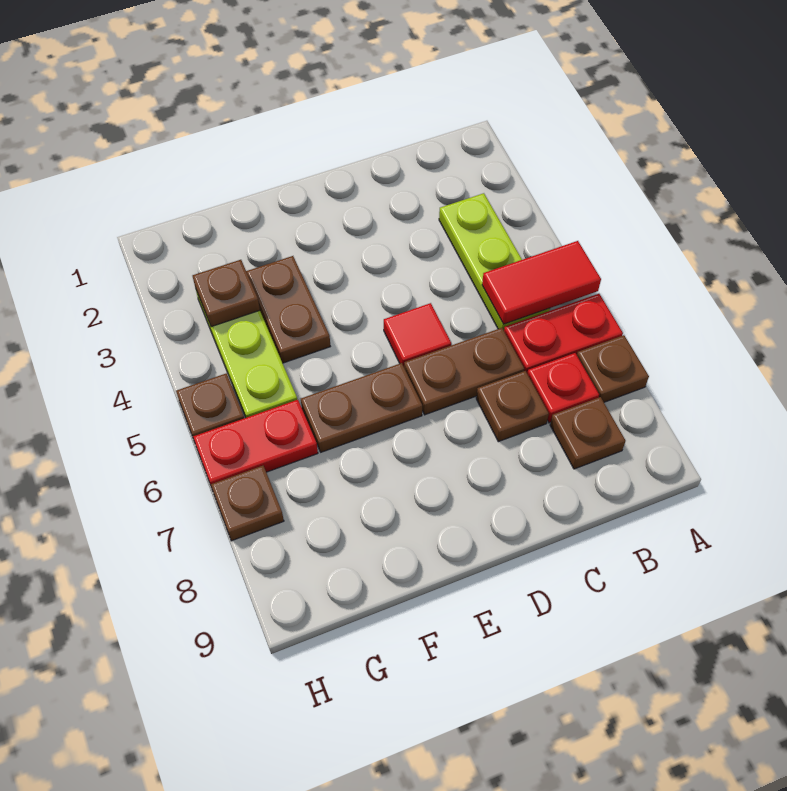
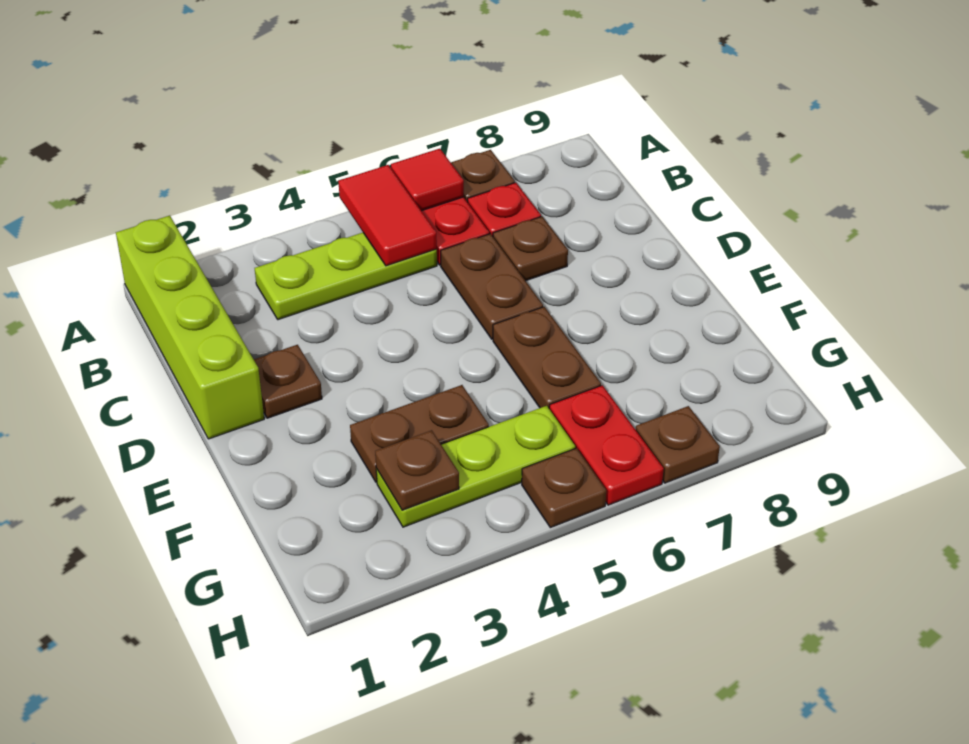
none -> lime 1x4 brick [116,216,264,439]
brown 1x1 plate [550,397,626,469] -> brown 1x1 plate moved to [254,345,322,418]
red 1x1 tile [384,303,451,366] -> red 1x1 tile moved to [391,149,464,211]

